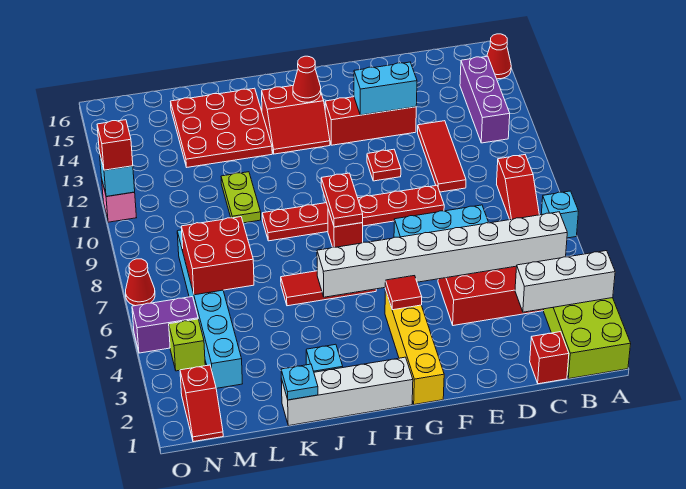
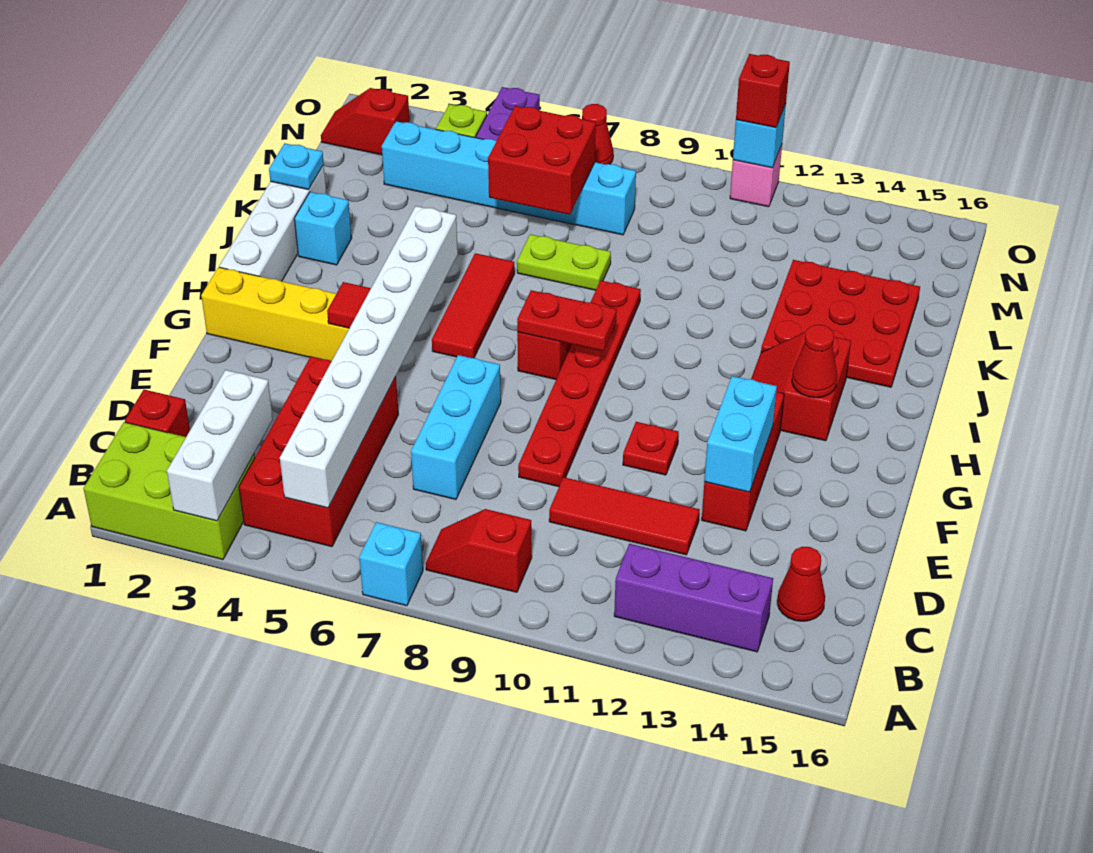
red 1x1 cone [487,34,511,79] -> red 1x1 cone moved to [777,547,825,621]
lime 1x2 plate [221,172,261,223] -> lime 1x2 plate moved to [517,234,611,290]

